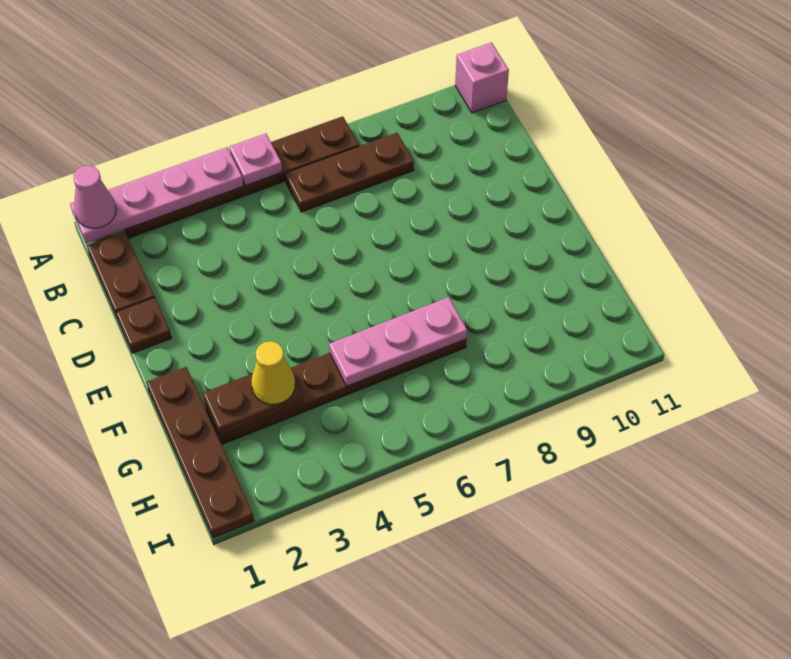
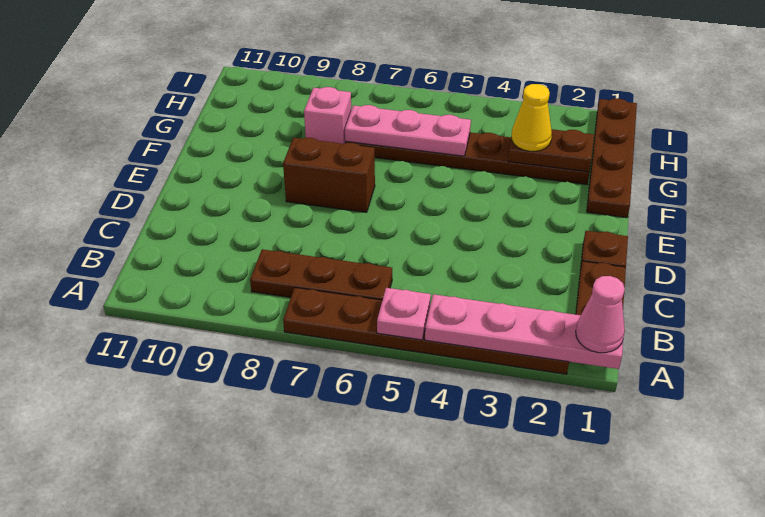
pink 1x1 brick [455,42,509,113] -> pink 1x1 brick moved to [304,87,351,144]
none -> brown 1x2 brick [283,138,375,212]

